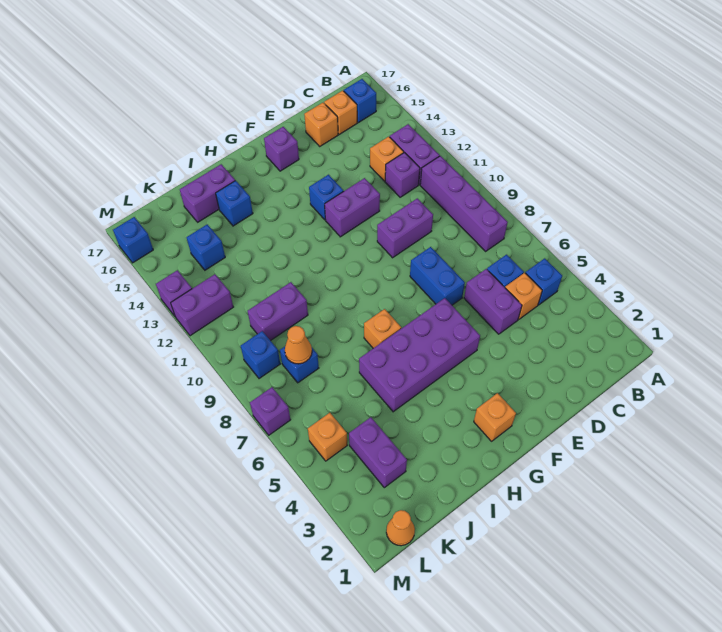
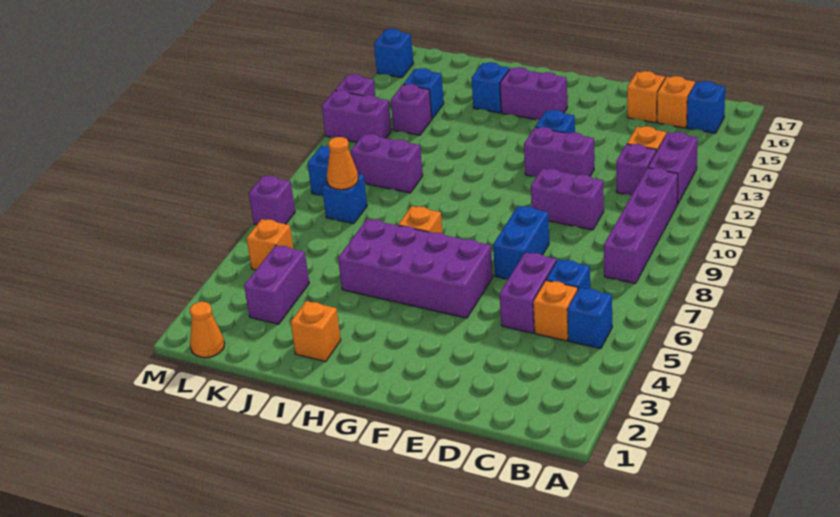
purple 1x1 brick [264,127,299,171] -> purple 1x1 brick moved to [391,84,432,135]
orange 1x1 brick [474,393,516,441] -> orange 1x1 brick moved to [291,301,341,362]
purple 1x2 brick [180,164,235,222] -> purple 1x2 brick moved to [500,67,567,120]

